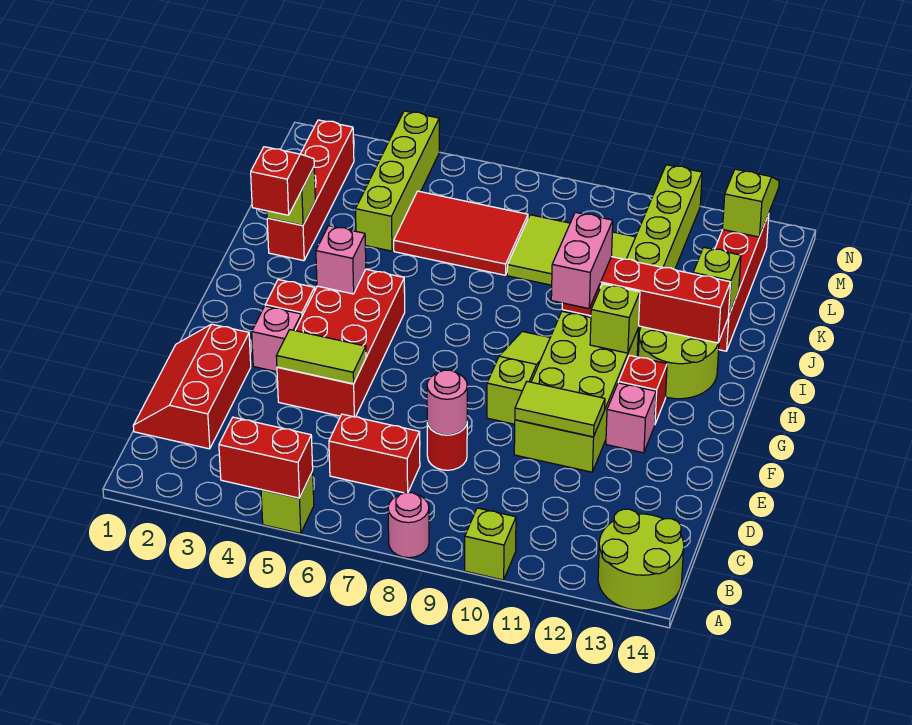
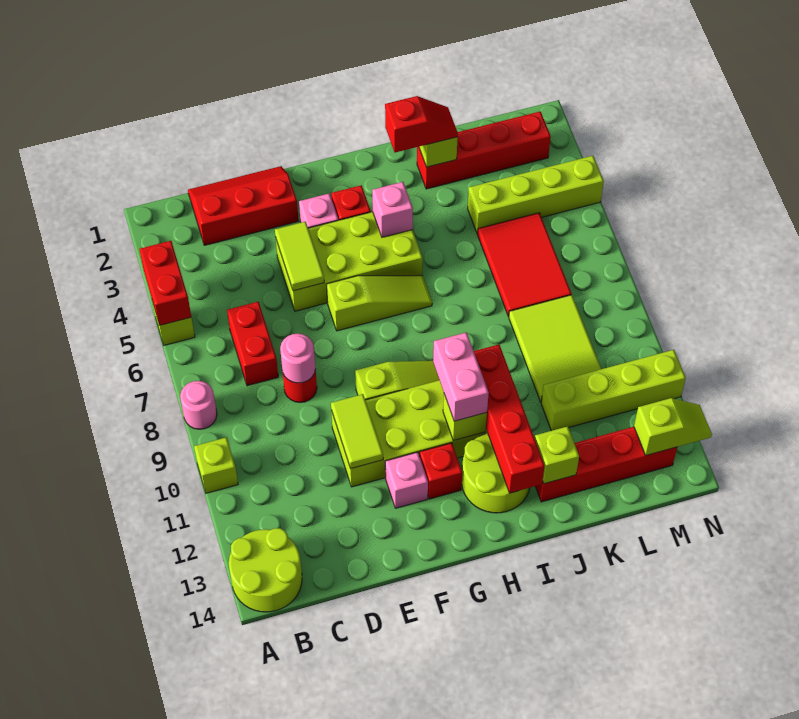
red 2x4 brick [277,269,405,417] -> lime 2x4 brick [276,212,423,311]
none -> lime 1x3 slope [327,276,432,331]
pink 1x2 brick [551,212,613,309] -> pink 1x2 brick turned to [433,332,489,421]

